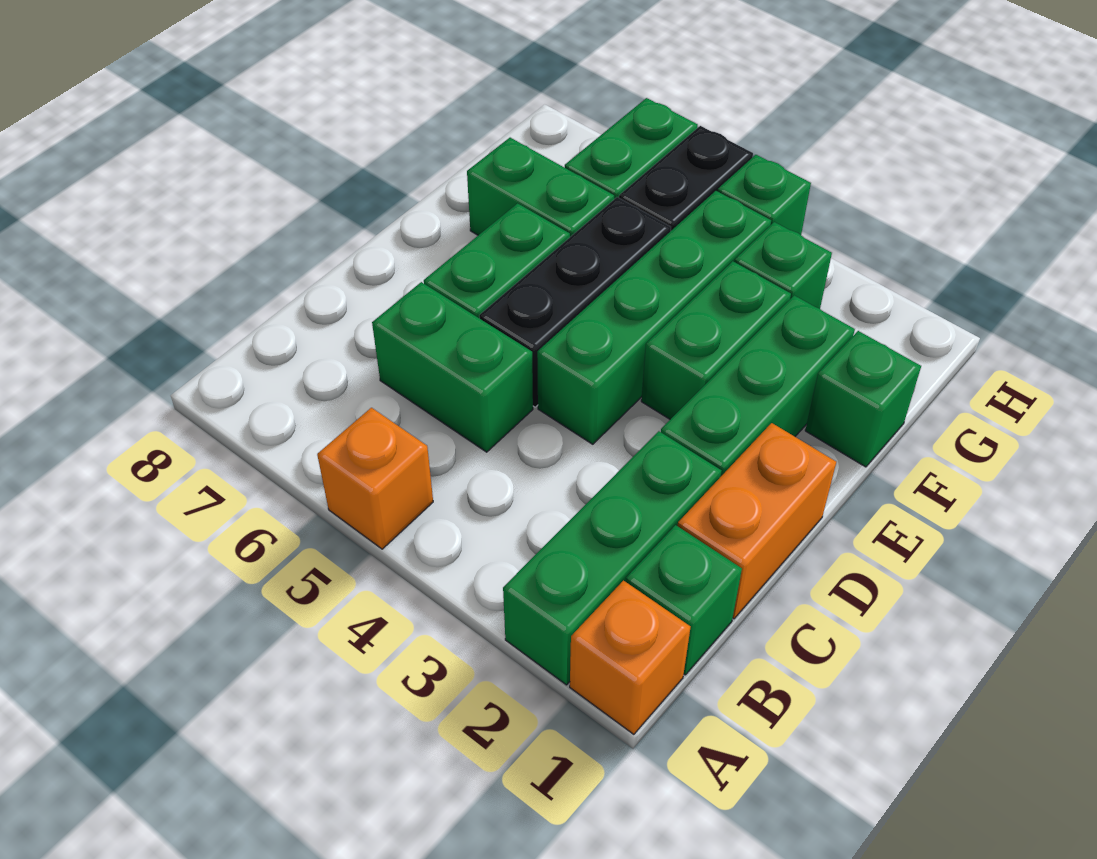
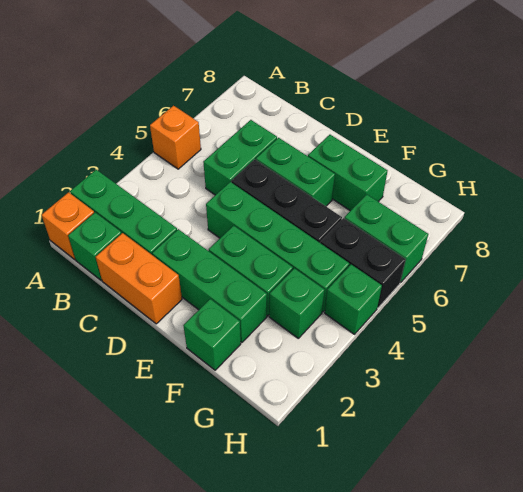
green 1x2 brick [467,138,614,237] -> green 1x2 brick turned to [308,135,388,211]

